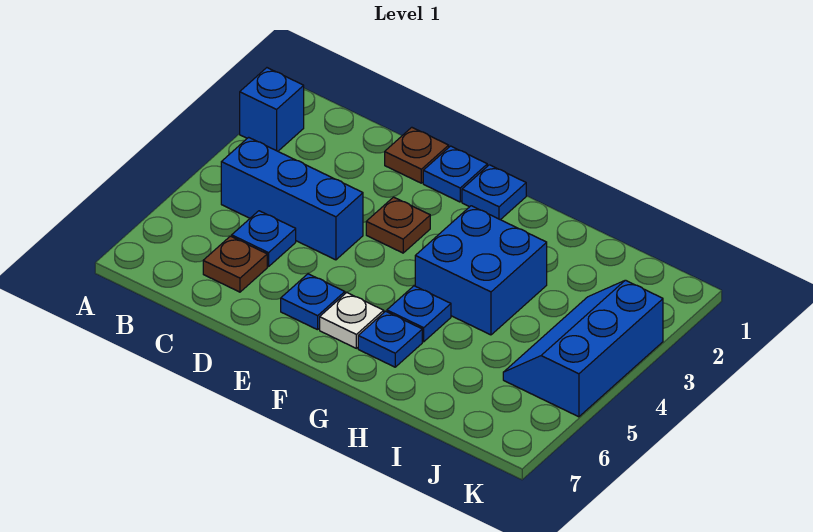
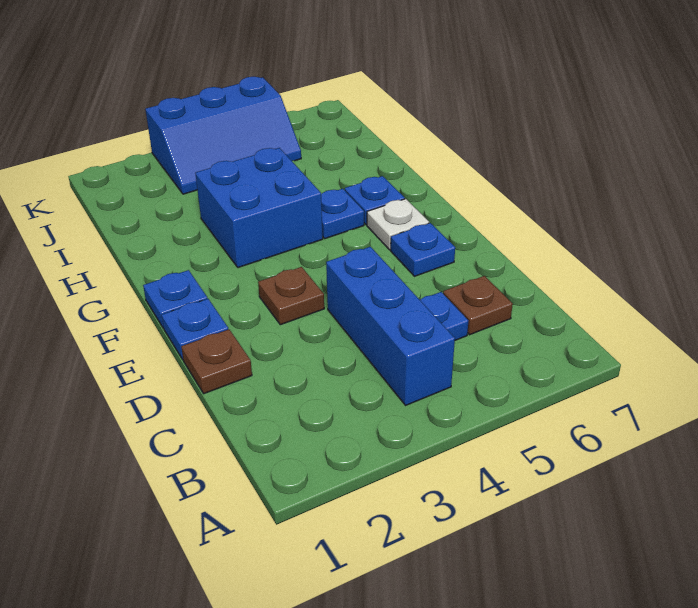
blue 1x1 brick [240,68,304,151] -> none

